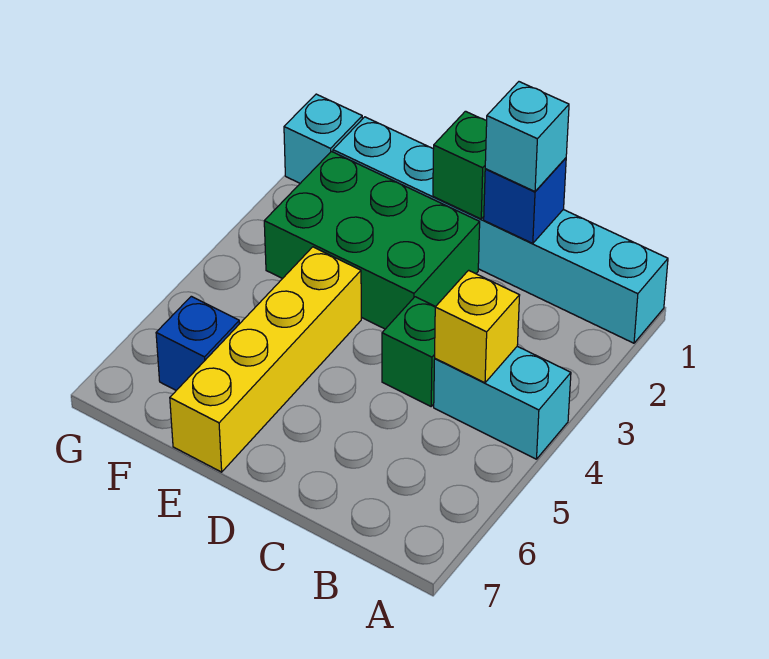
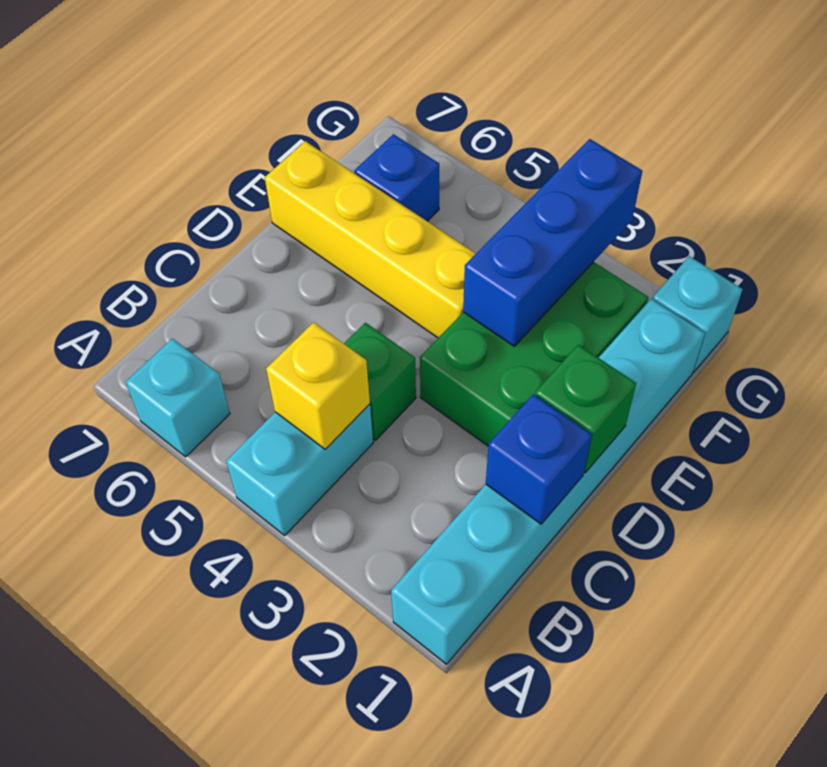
cyan 1x1 brick [485,82,569,191] -> cyan 1x1 brick moved to [126,339,230,457]
none -> blue 1x3 brick [463,139,642,346]

